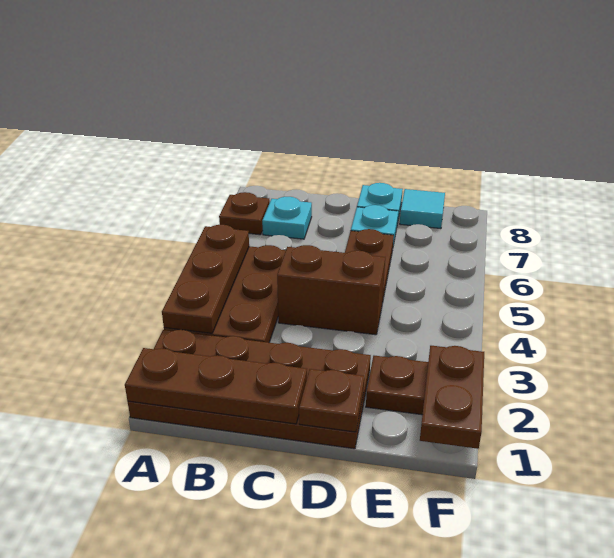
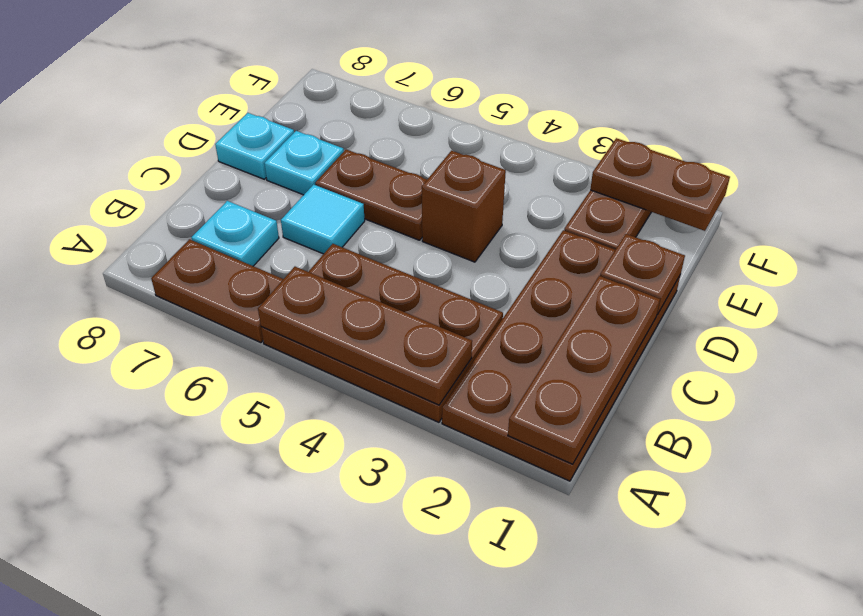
brown 1x1 plate [219,192,270,235] -> brown 1x2 plate [151,239,283,343]
brown 1x2 brick [277,245,385,335] -> brown 1x1 brick [422,151,506,262]
cyan 1x1 tile [400,189,445,229] -> cyan 1x1 tile moved to [281,184,365,254]

